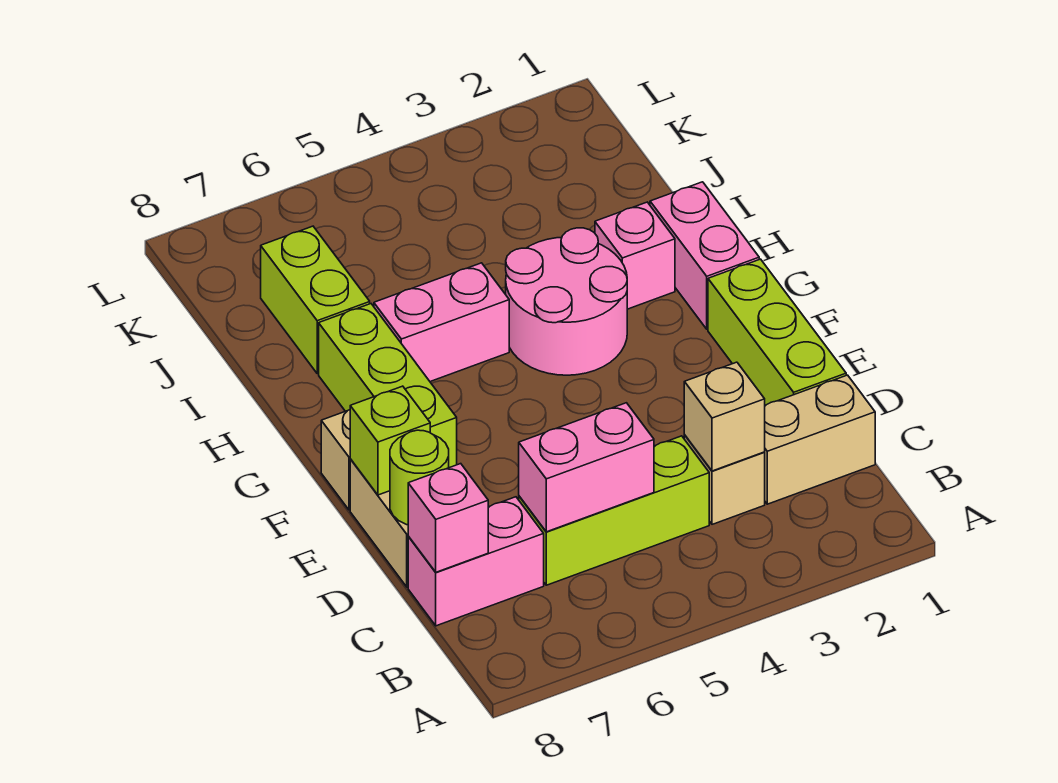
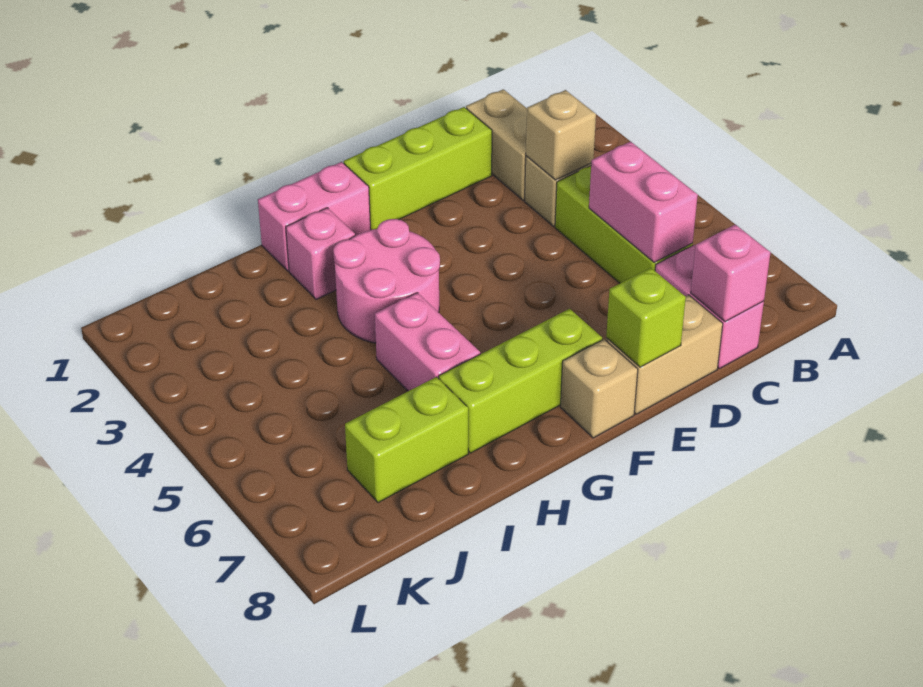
lime 1x1 round brick [390,430,449,525] -> none

